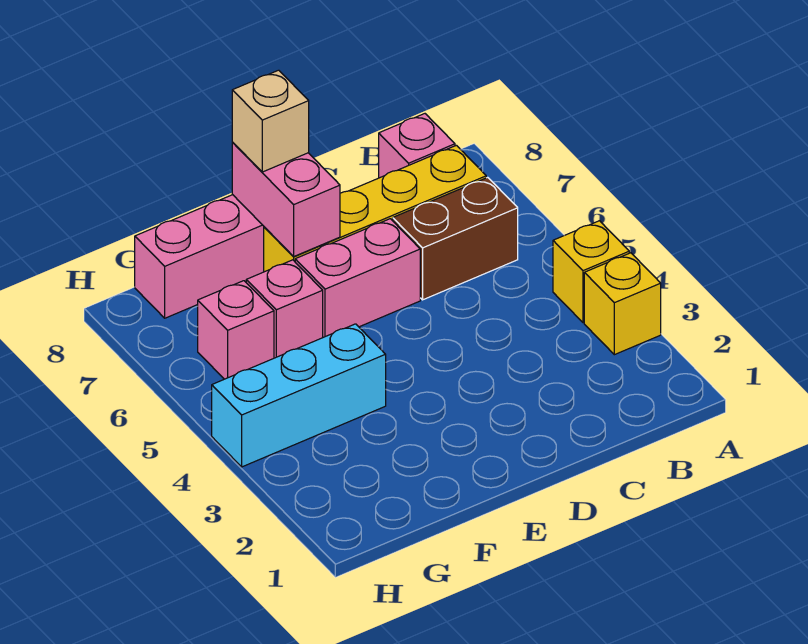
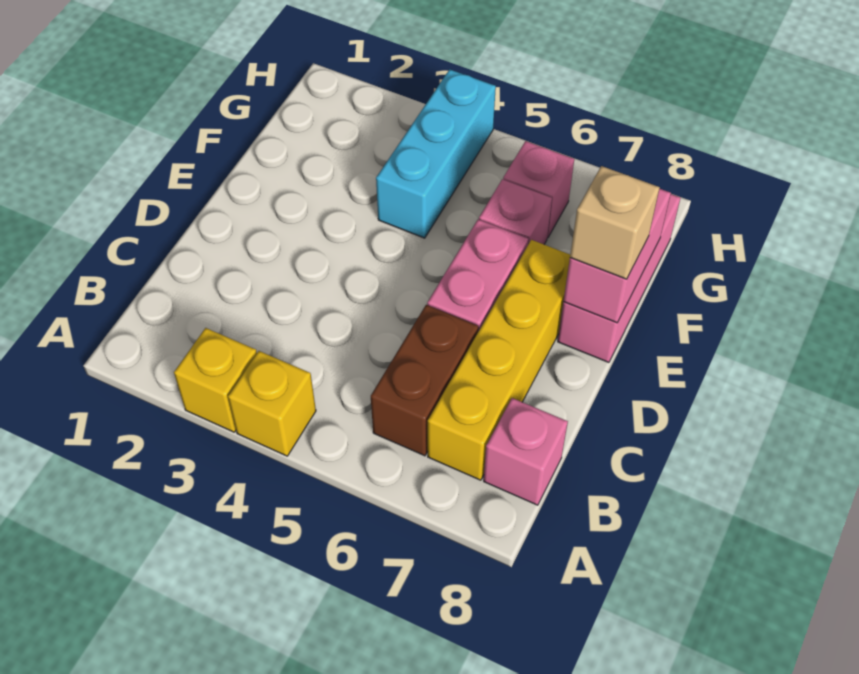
pink 1x2 brick [232,143,340,257] -> pink 1x2 brick turned to [563,189,671,323]

